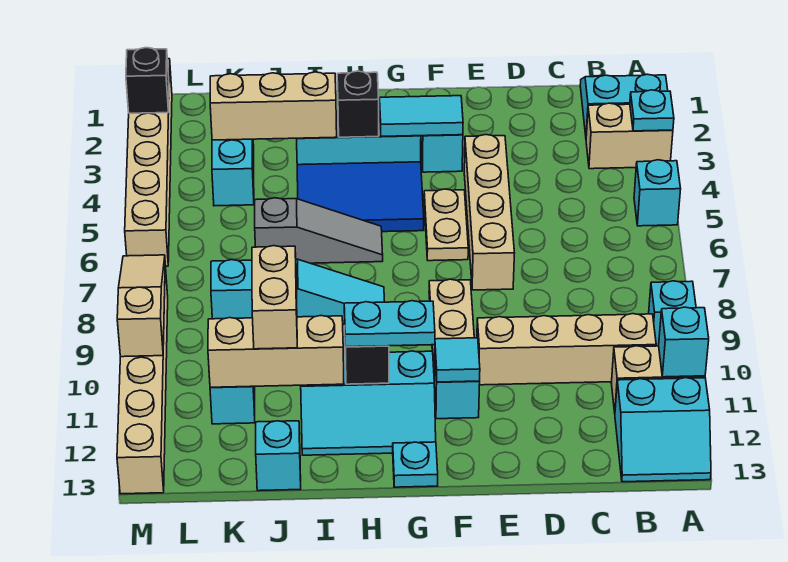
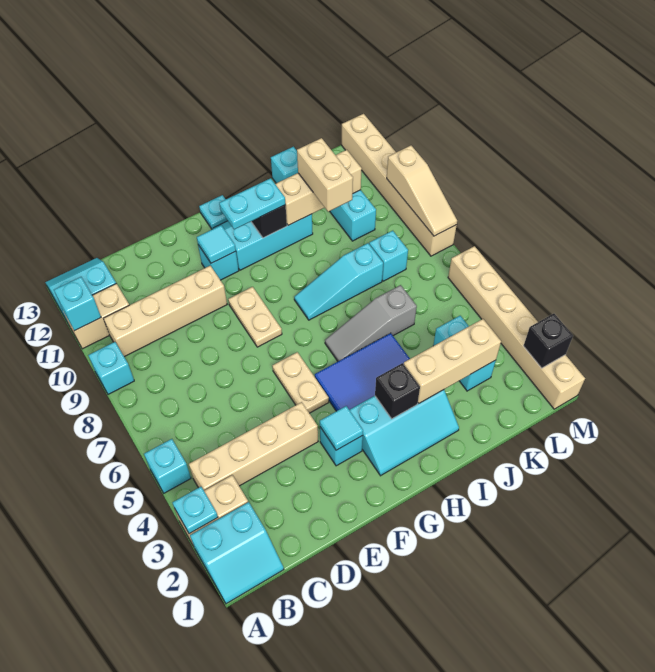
tan 1x4 brick [464,135,514,290] -> tan 1x4 brick turned to [189,402,318,490]
cyan 1x2 tile [380,96,463,136] -> cyan 1x1 tile [320,406,363,450]

